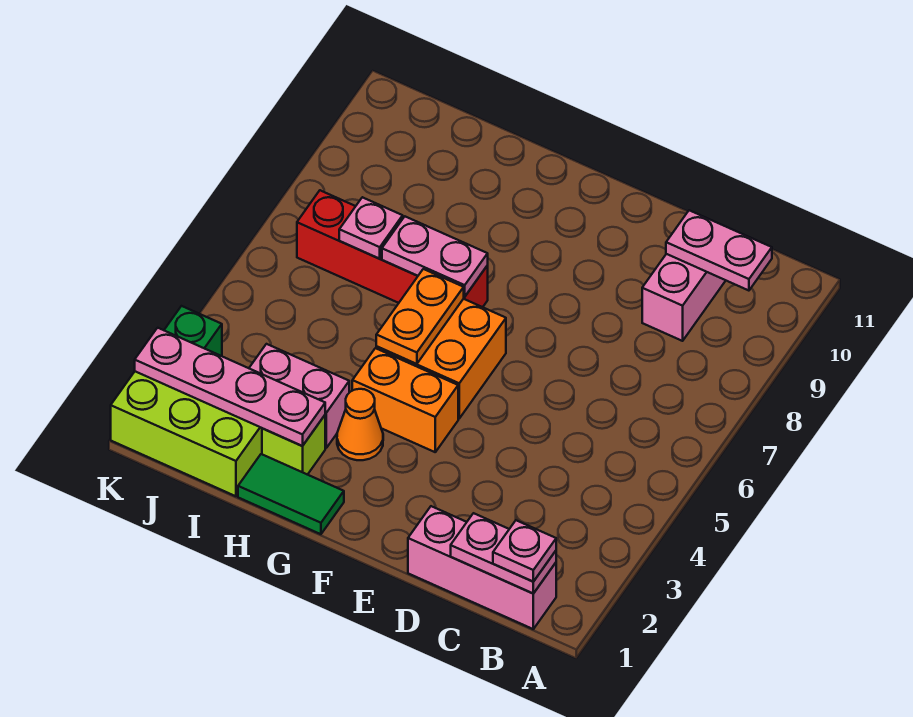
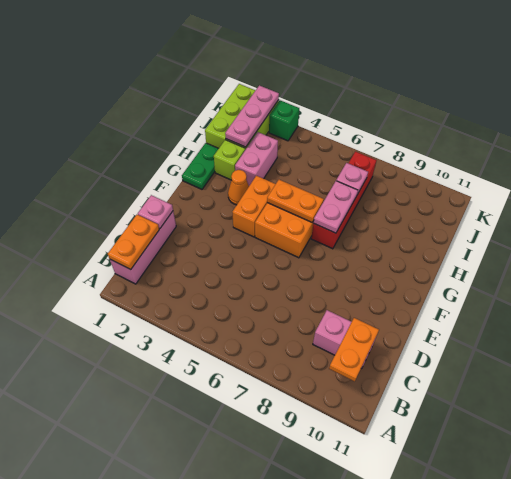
pink 1x2 plate [451,513,556,593] -> orange 1x2 plate [108,215,159,269]
pink 1x1 plate [493,520,556,582] -> pink 1x1 plate moved to [138,195,173,229]
pink 1x2 plate [666,210,772,291] -> orange 1x2 plate [329,318,379,381]
green 1x2 tile [238,454,344,534] -> green 1x2 plate [182,143,219,189]
pink 1x4 plate [135,328,325,446] -> pink 1x3 plate [225,85,279,147]

